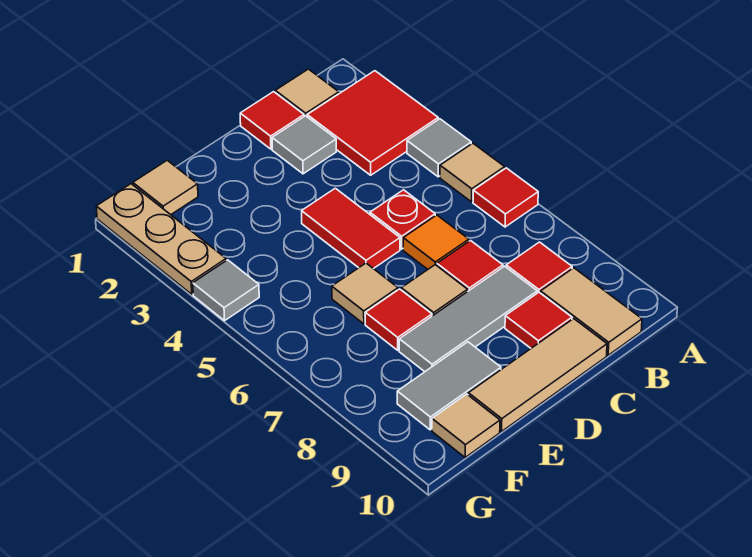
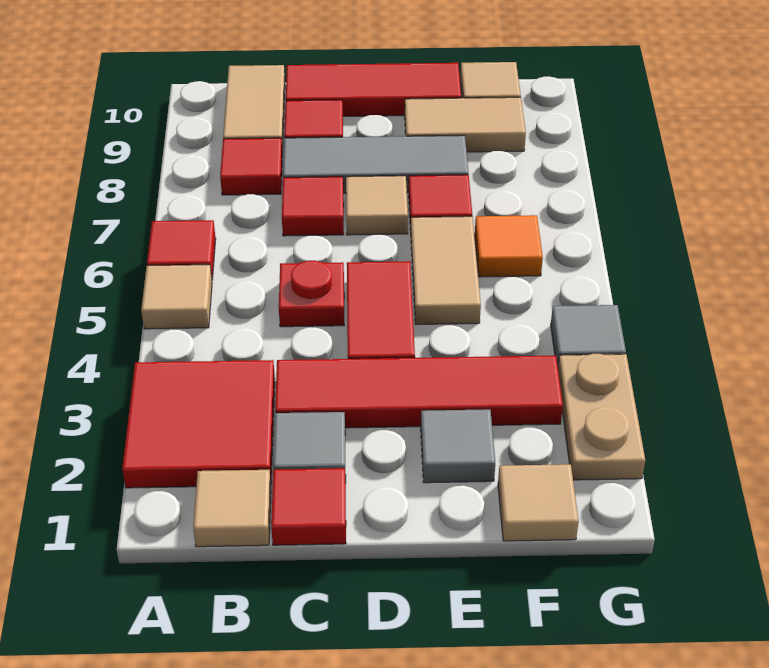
grey 1x1 tile [407,119,471,177] -> grey 1x1 tile moved to [421,409,495,483]
none -> red 1x4 tile [275,355,563,428]
orange 1x1 tile [403,215,469,269] -> orange 1x1 tile moved to [475,215,543,277]
tan 1x3 tile [468,319,607,432] -> red 1x3 tile [286,63,461,116]
tan 1x1 tile [332,263,398,324] -> tan 1x2 tile [411,216,481,325]
grey 1x2 tile [397,342,501,430] -> tan 1x2 tile [405,97,526,152]
tan 1x3 plate [96,184,226,294] -> tan 1x2 plate [558,354,645,480]

